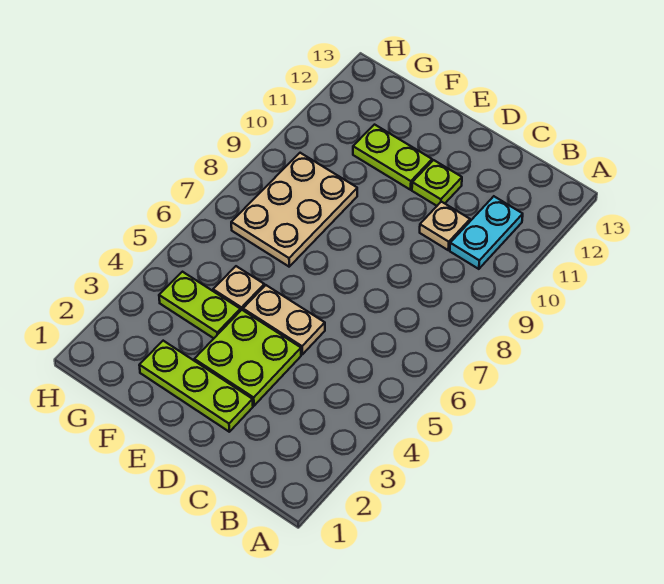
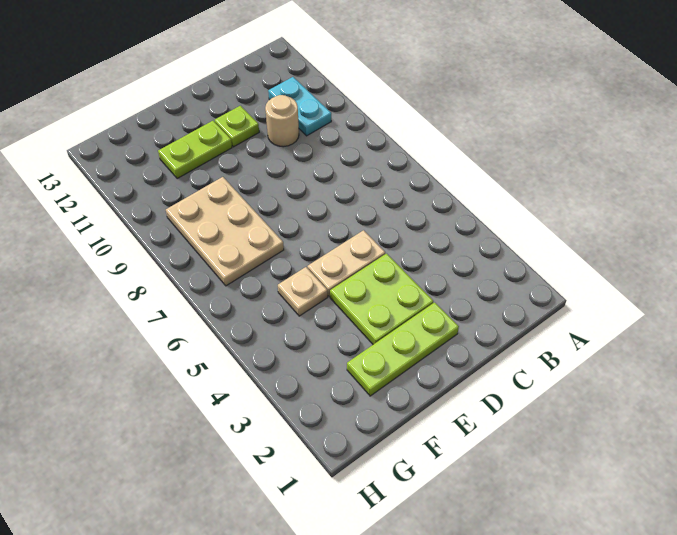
tan 1x1 plate [420,202,470,250] -> tan 1x1 round brick [265,95,299,147]
lime 1x2 plate [159,272,240,338] -> none

